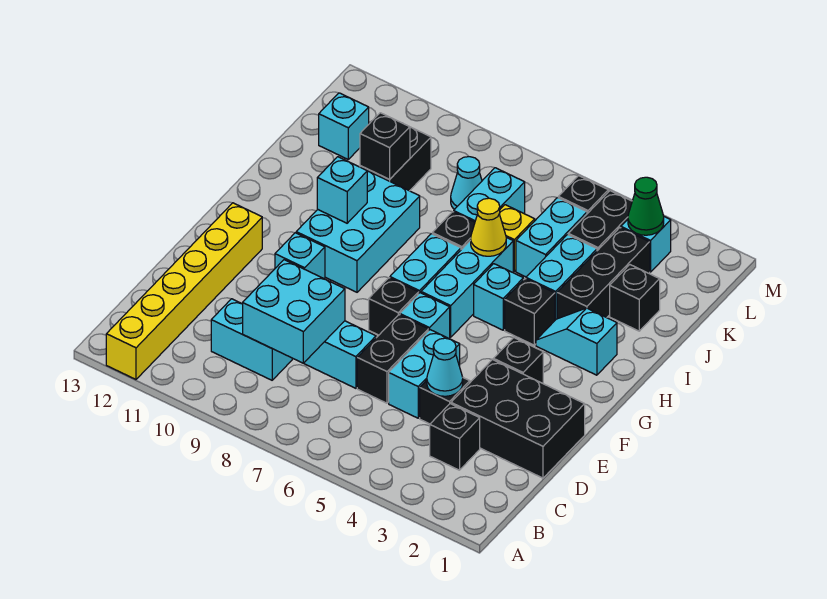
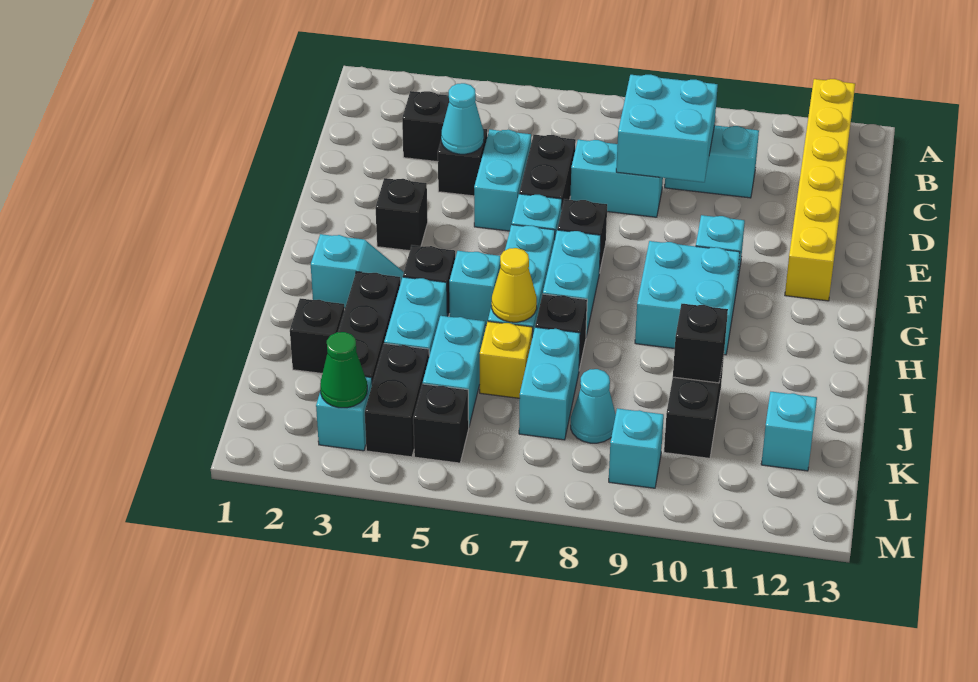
black 2x3 brick [451,360,585,478] -> none
cyan 2x3 brick [296,171,420,292] -> cyan 2x2 brick [635,241,740,355]
cyan 1x1 brick [317,157,367,223] -> cyan 1x1 brick moved to [609,408,664,488]

